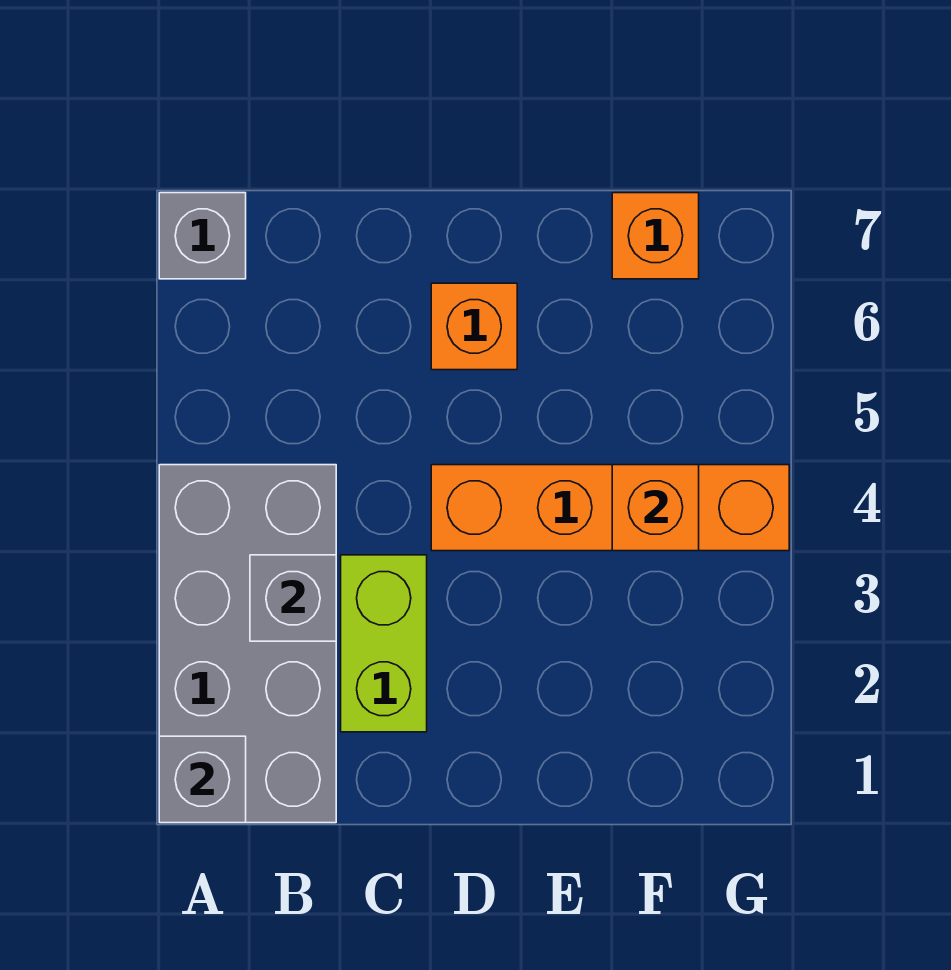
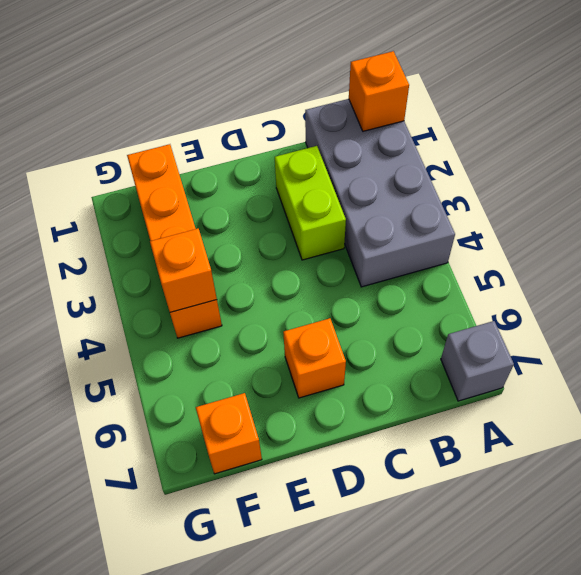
grey 1x1 brick [159,736,246,823] -> orange 1x1 brick [349,51,409,131]
grey 1x1 brick [250,555,336,641] -> none
orange 1x4 brick [431,465,789,551] -> orange 1x4 brick turned to [127,144,222,338]

